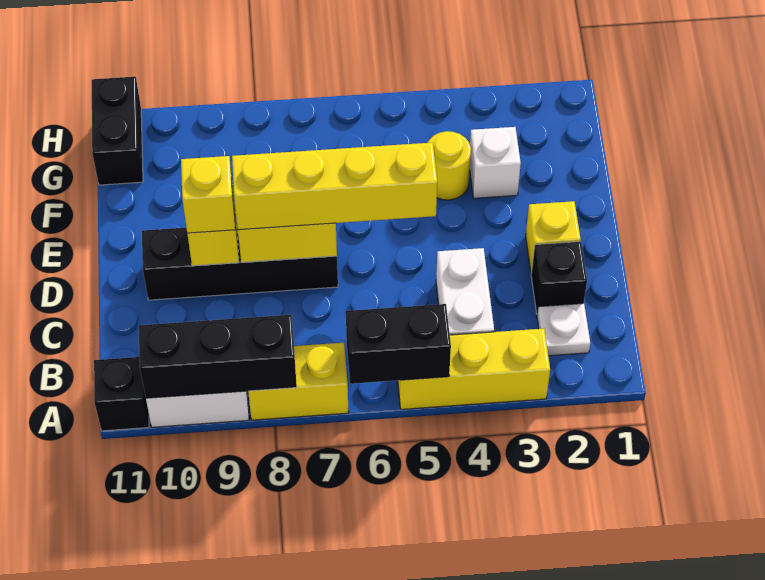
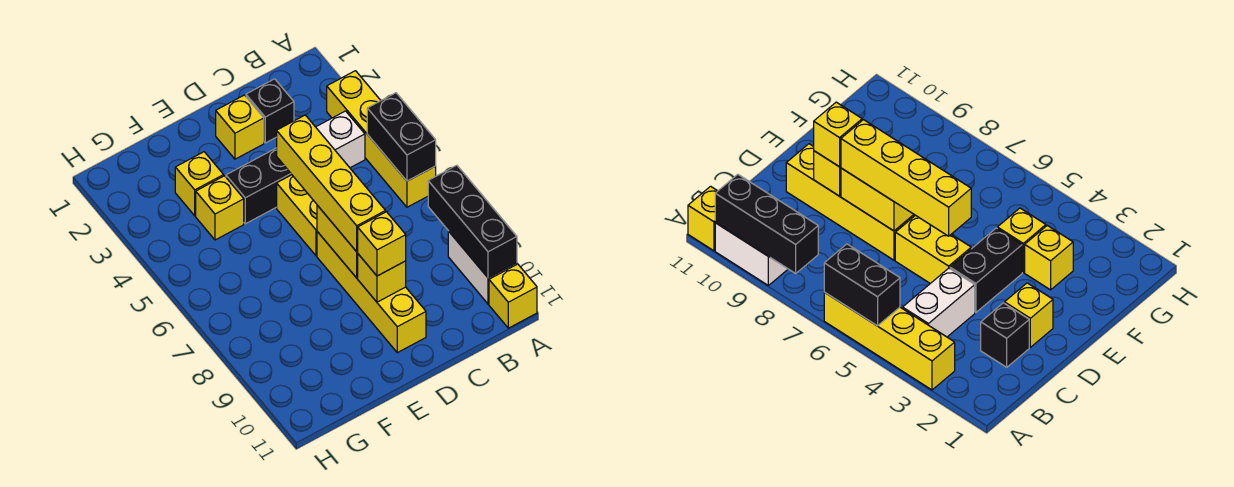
yellow 1x3 brick [398,329,550,409] -> yellow 1x4 brick [327,71,436,207]
yellow 1x2 brick [248,343,349,420] -> yellow 1x2 brick moved to [277,175,317,256]
black 1x1 brick [94,357,149,431] -> yellow 1x1 brick [489,264,537,328]
white 1x1 plate [537,303,590,356] -> none
black 1x4 brick [142,228,338,300] -> yellow 1x4 brick [317,232,426,353]
white 1x1 brick [470,127,521,198] -> yellow 1x1 brick [175,152,224,216]
yellow 1x1 round brick [428,131,471,200] -> yellow 1x1 brick [196,176,244,240]
black 1x2 brick [92,77,143,185] -> black 1x2 brick moved to [226,148,292,224]

